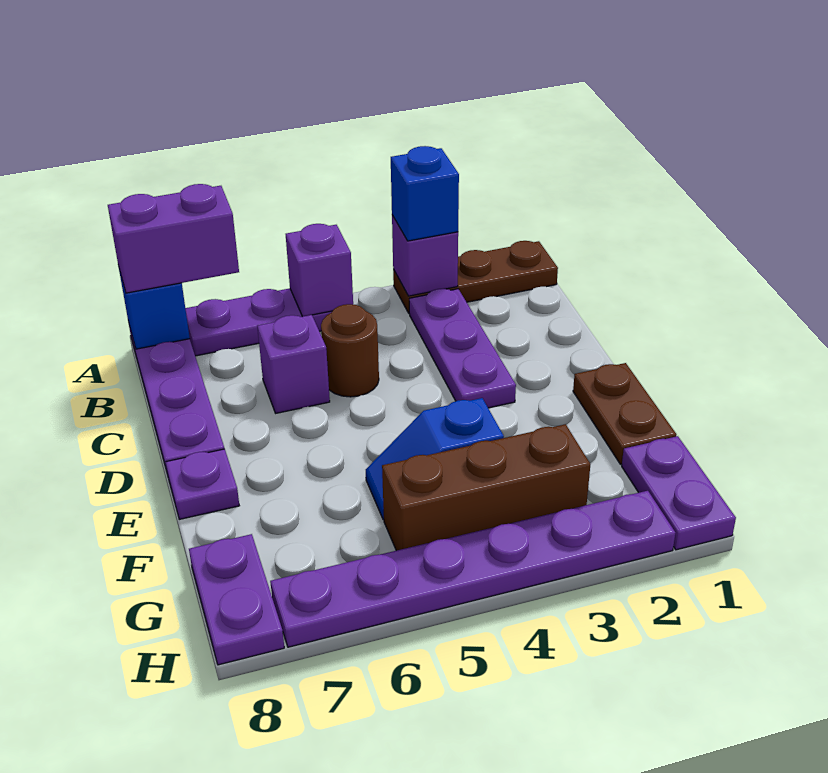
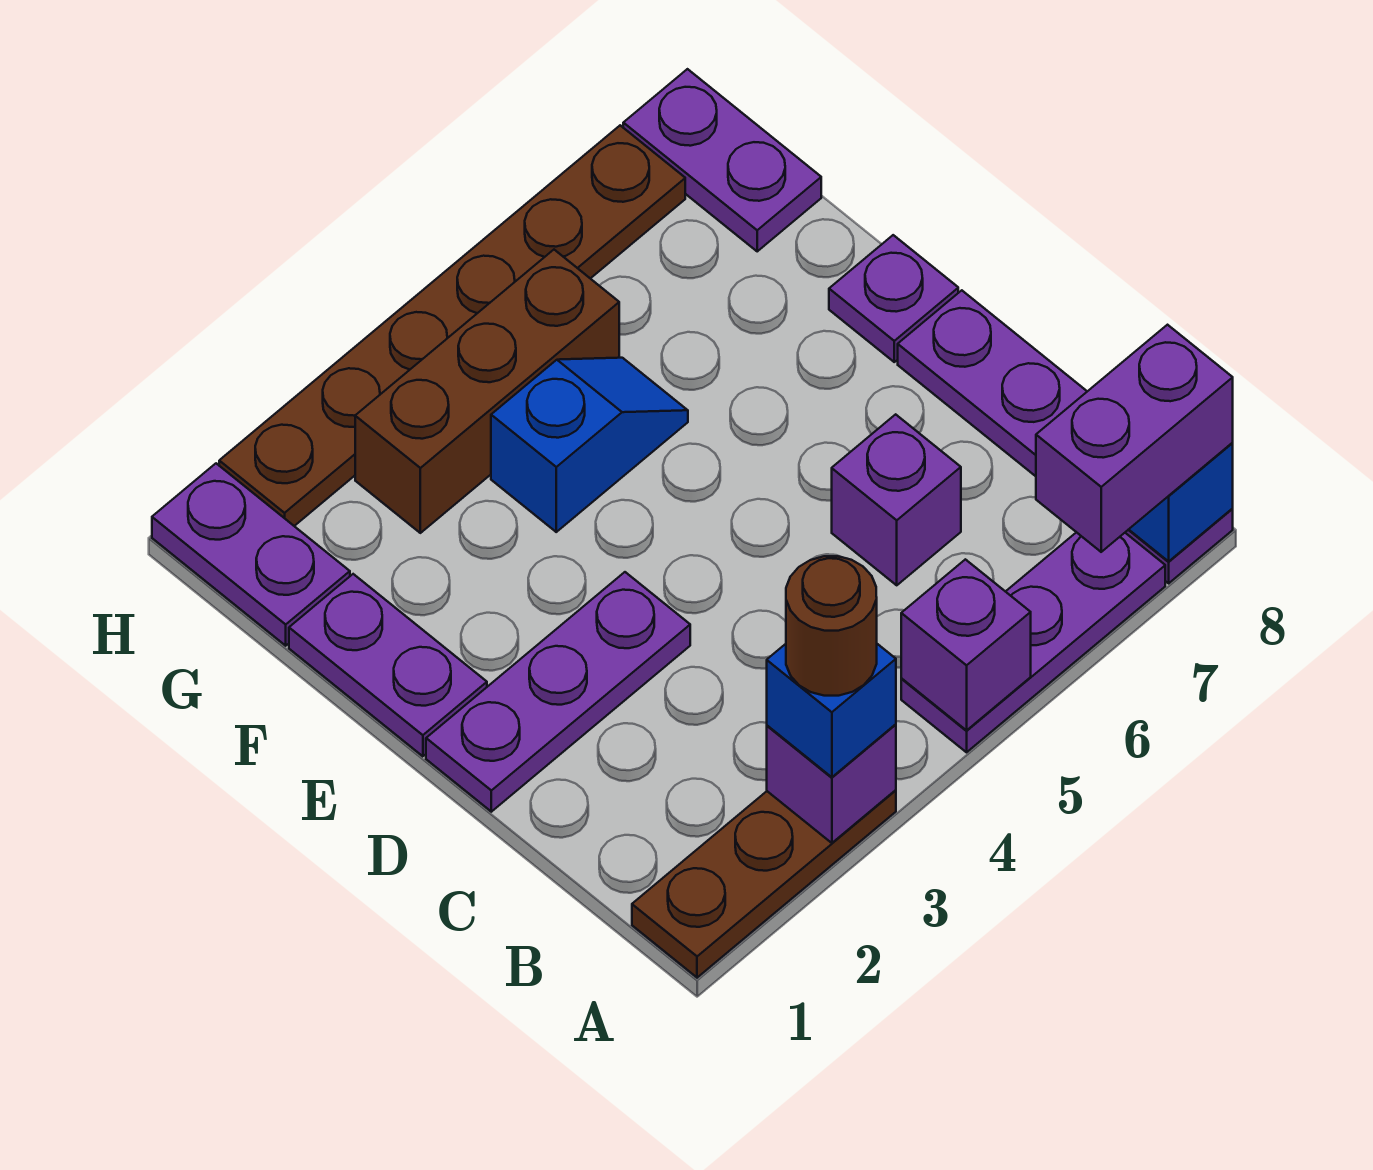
purple 1x3 plate [409,289,516,408] -> purple 1x3 plate turned to [426,572,690,812]
brown 1x1 round brick [321,304,379,397] -> brown 1x1 round brick moved to [786,556,877,696]
brown 1x2 plate [573,363,676,464] -> purple 1x2 plate [289,574,487,756]
purple 1x6 plate [270,491,675,647] -> brown 1x6 plate [219,125,685,526]

